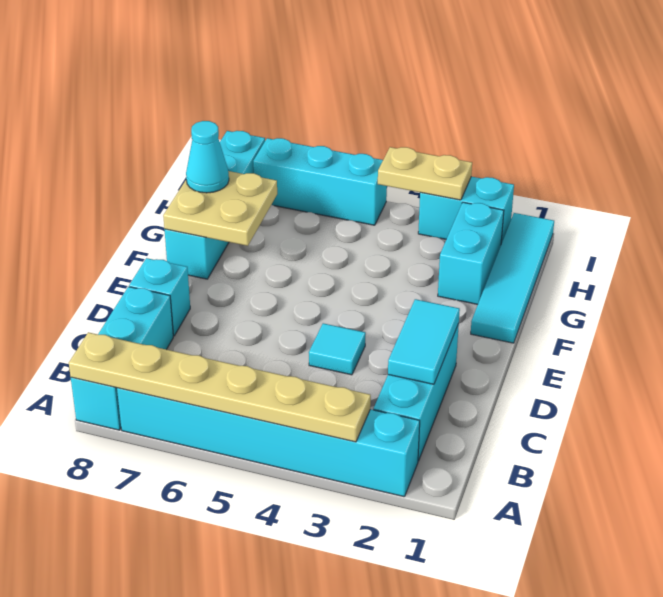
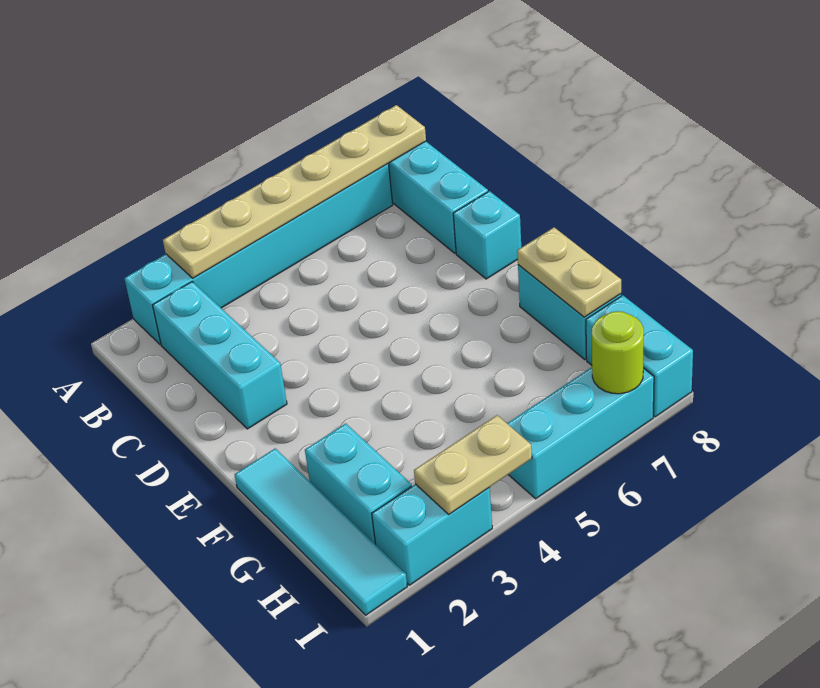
cyan 1x2 tile [388,299,460,384] -> none
cyan 1x1 tile [309,323,366,375] -> none
tan 2x2 plate [163,171,277,246] -> tan 1x2 plate [517,228,621,317]
cyan 1x1 cone [186,121,229,193] -> none
none -> lime 1x1 round brick [592,311,644,394]

